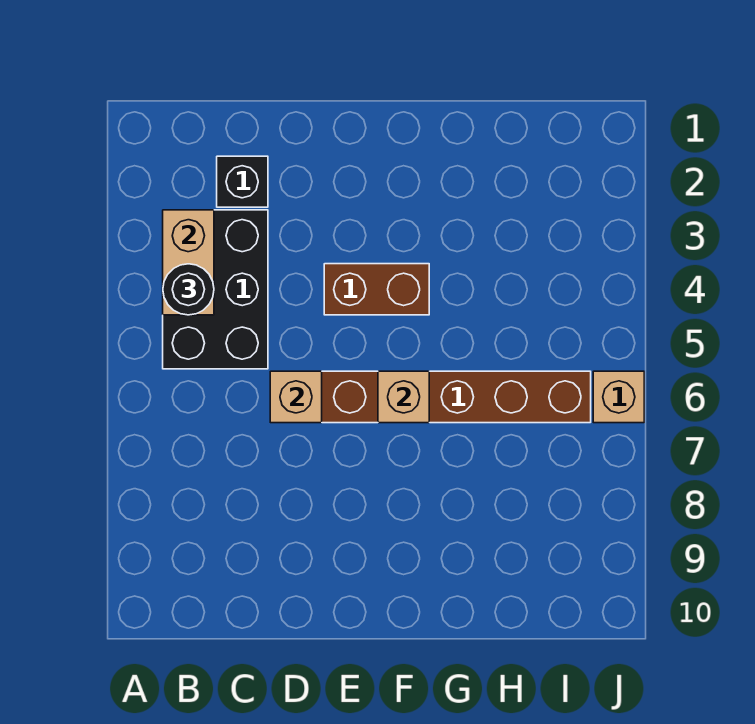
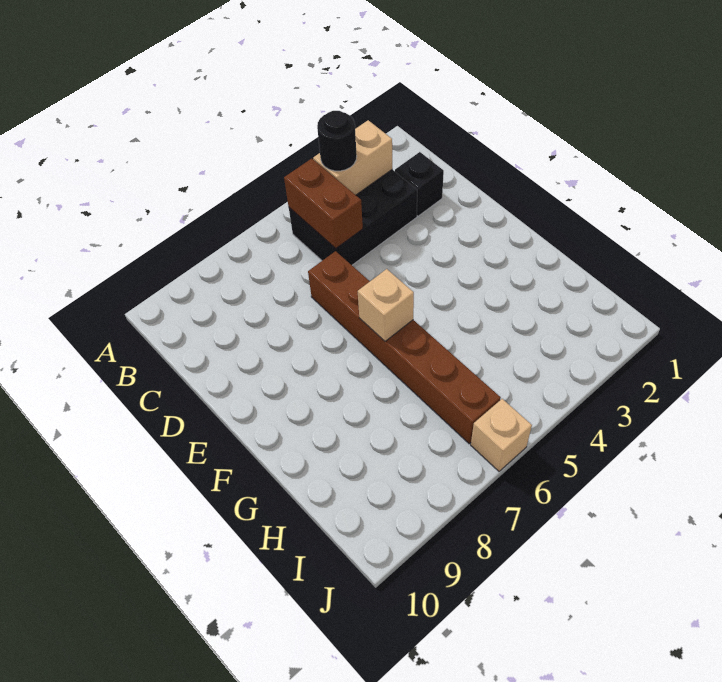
tan 1x1 brick [270,371,322,423] -> none
brown 1x2 brick [324,264,429,315] -> brown 1x2 brick moved to [284,159,363,248]

